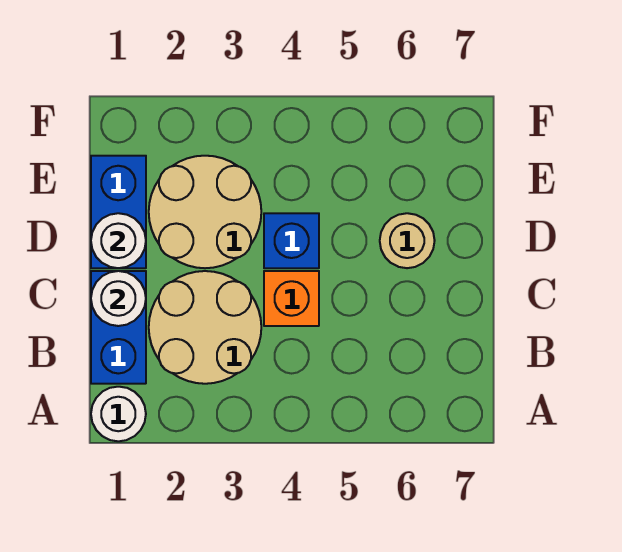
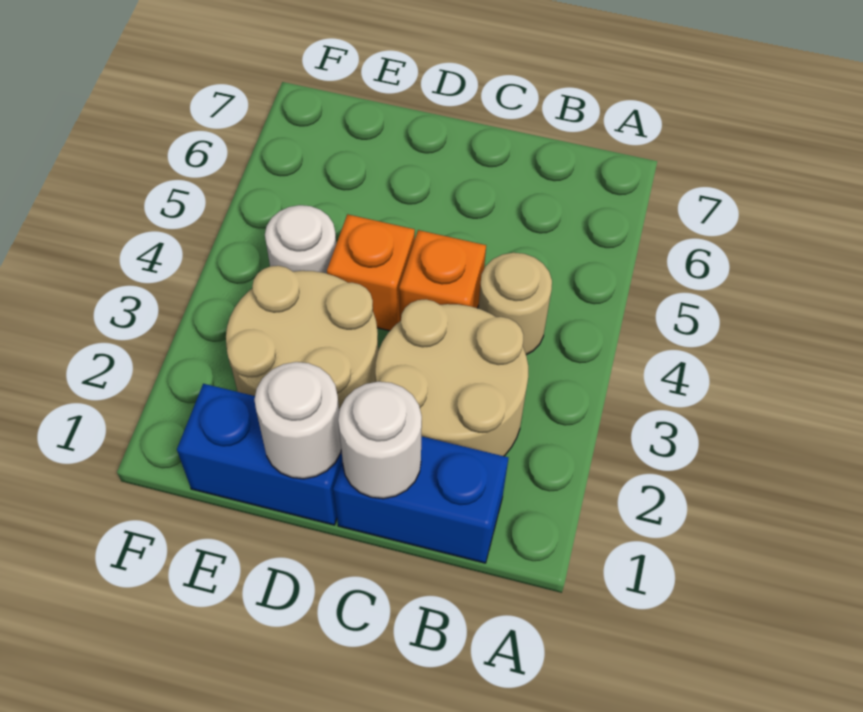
white 1x1 round brick [91,387,146,441] -> white 1x1 round brick moved to [265,205,336,274]
blue 1x1 brick [264,213,319,268] -> orange 1x1 brick [327,214,415,331]
tan 1x1 round brick [380,213,435,268] -> tan 1x1 round brick moved to [478,253,552,355]

